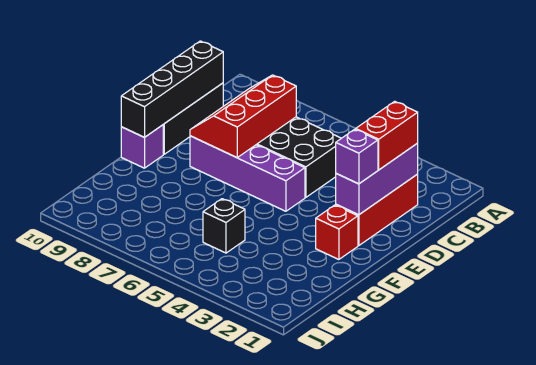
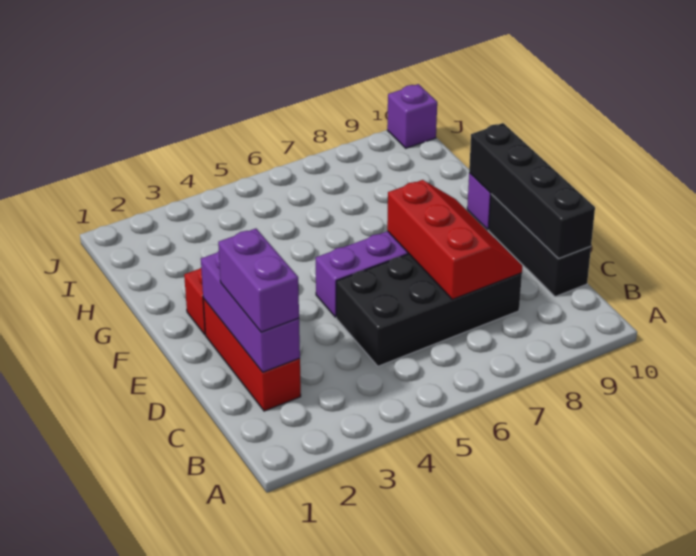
red 1x2 brick [356,101,418,170] -> purple 1x2 brick [218,229,299,332]
purple 1x1 brick [336,129,378,184] -> purple 1x1 brick moved to [387,84,437,148]
black 1x1 brick [203,199,245,253] -> none

